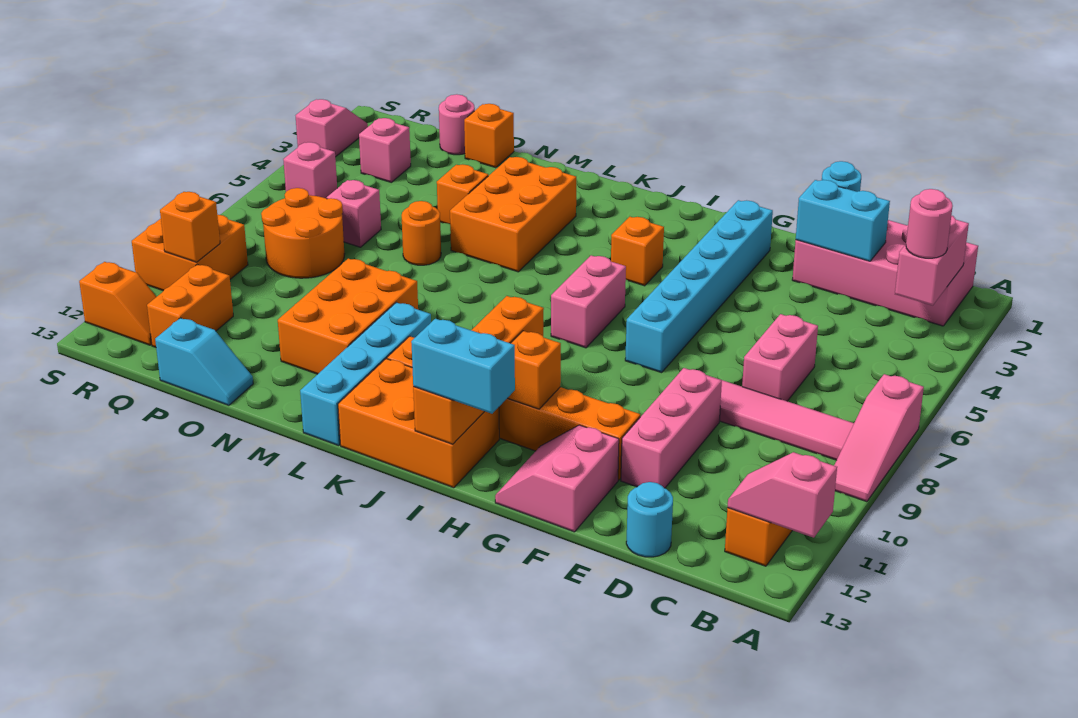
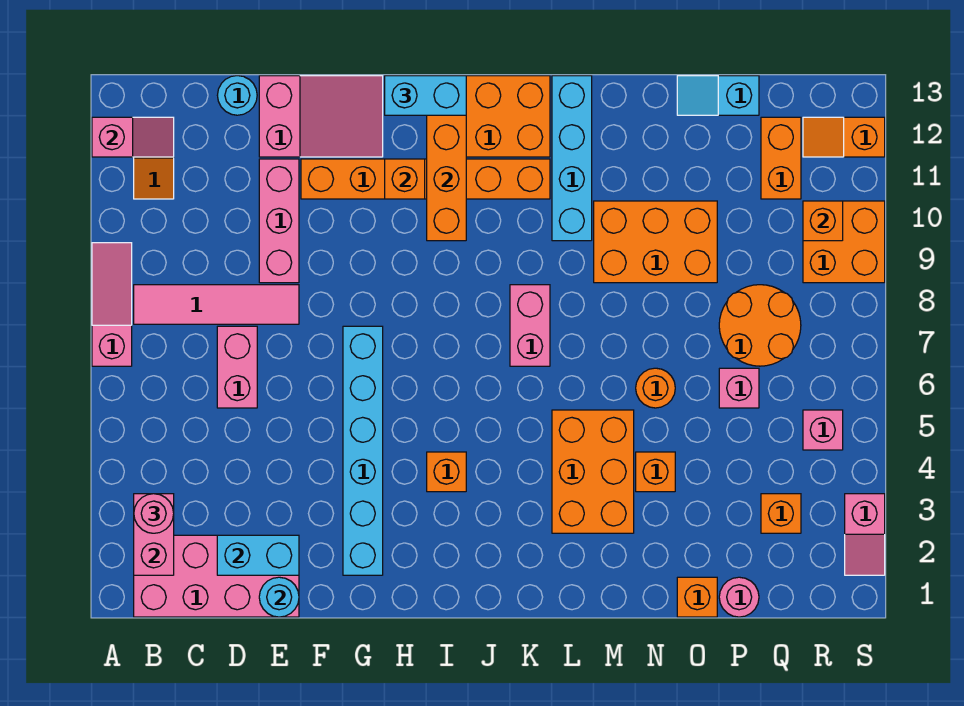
pink 2x2 slope [495,425,619,532] -> pink 2x3 slope [259,76,383,157]
pink 1x2 brick [551,255,626,348] -> pink 1x2 brick moved to [510,285,550,366]
orange 2x3 brick [278,259,418,374] -> orange 2x3 brick turned to [594,201,717,283]
pink 1x1 brick [359,118,411,182] -> orange 1x1 brick [761,494,801,533]

